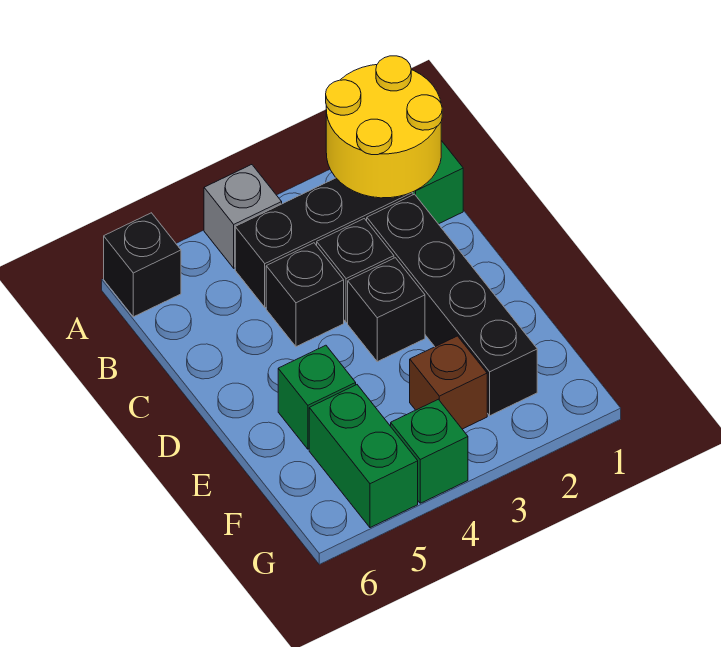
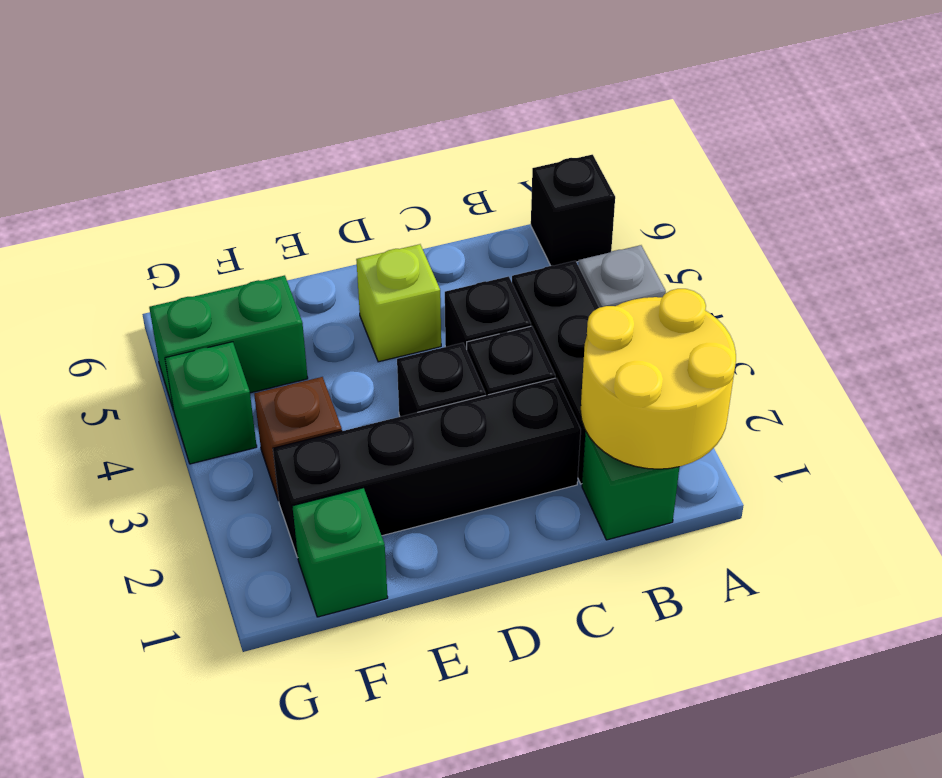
none -> lime 1x1 brick [356,244,441,362]
green 1x1 brick [278,345,356,449] -> green 1x1 brick moved to [292,488,388,617]

